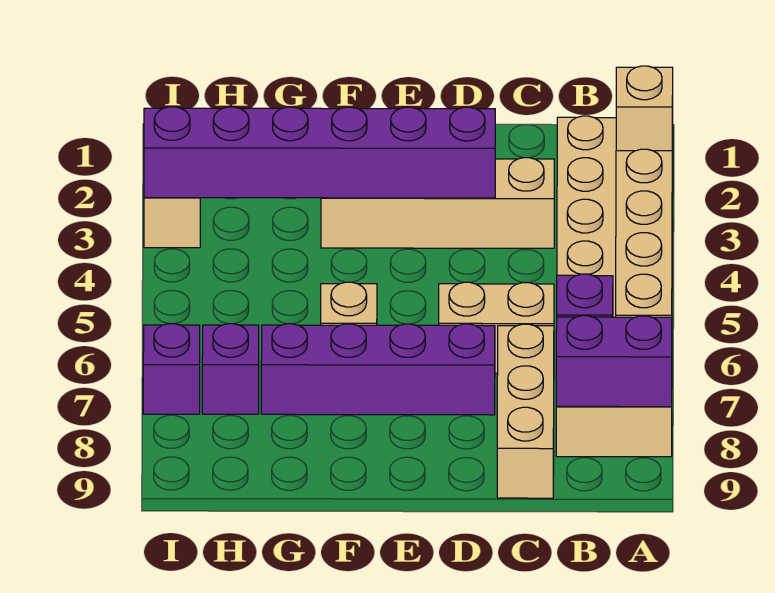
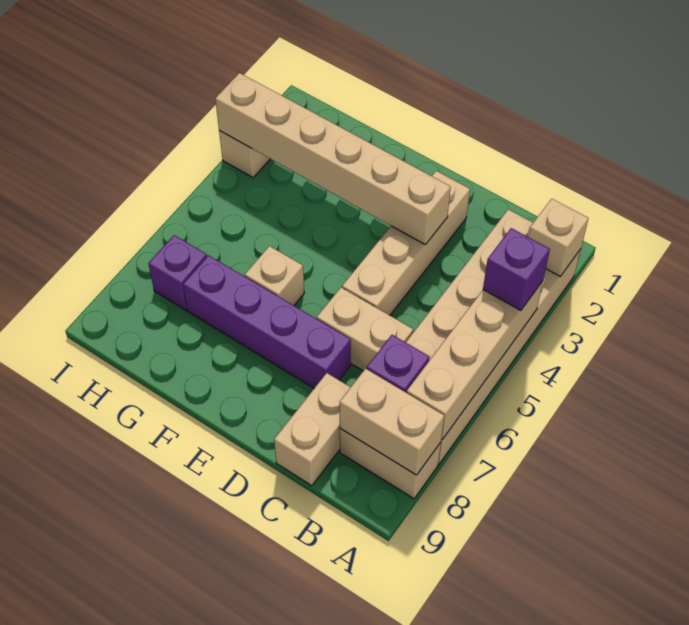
purple 1x2 brick [556,316,672,407] -> tan 1x2 brick [340,369,444,475]
tan 1x4 brick [321,158,554,248] -> tan 1x4 brick turned to [342,171,470,315]
tan 1x3 brick [497,324,554,498] -> tan 1x2 brick [274,373,351,486]
purple 1x6 brick [144,107,495,198] -> tan 1x6 brick [215,73,451,245]
purple 1x1 brick [143,324,200,414] -> purple 1x1 brick moved to [483,228,550,310]

